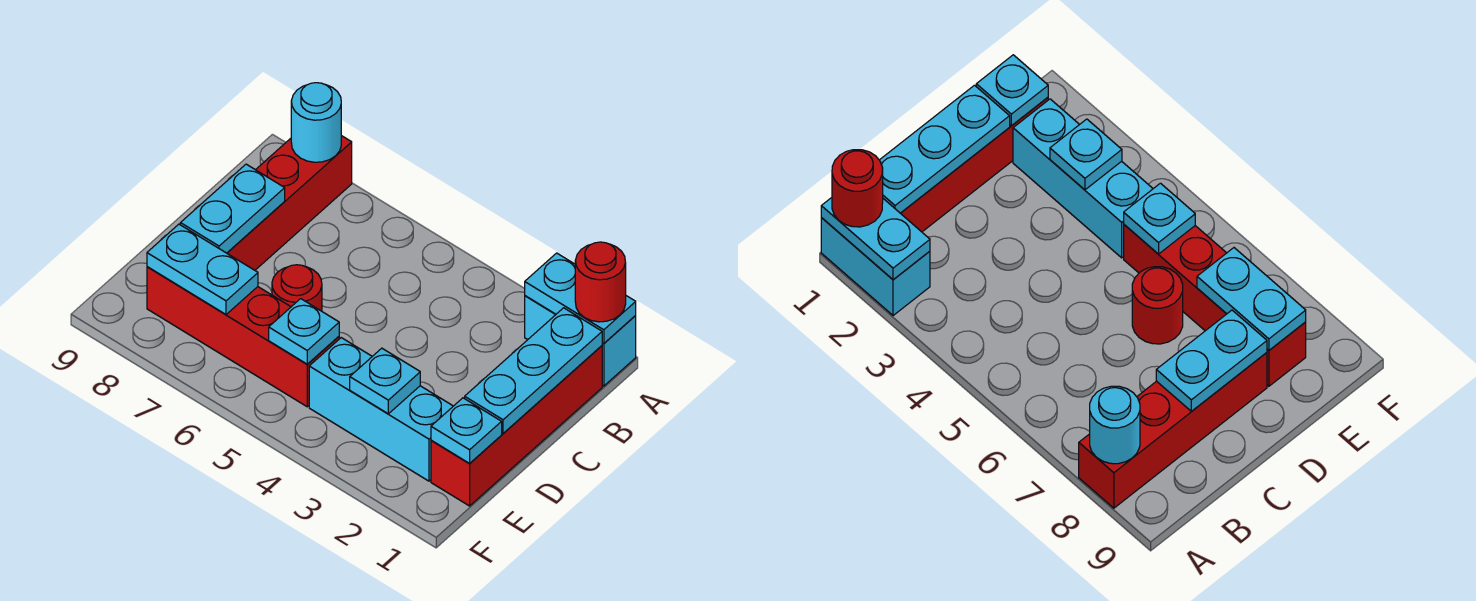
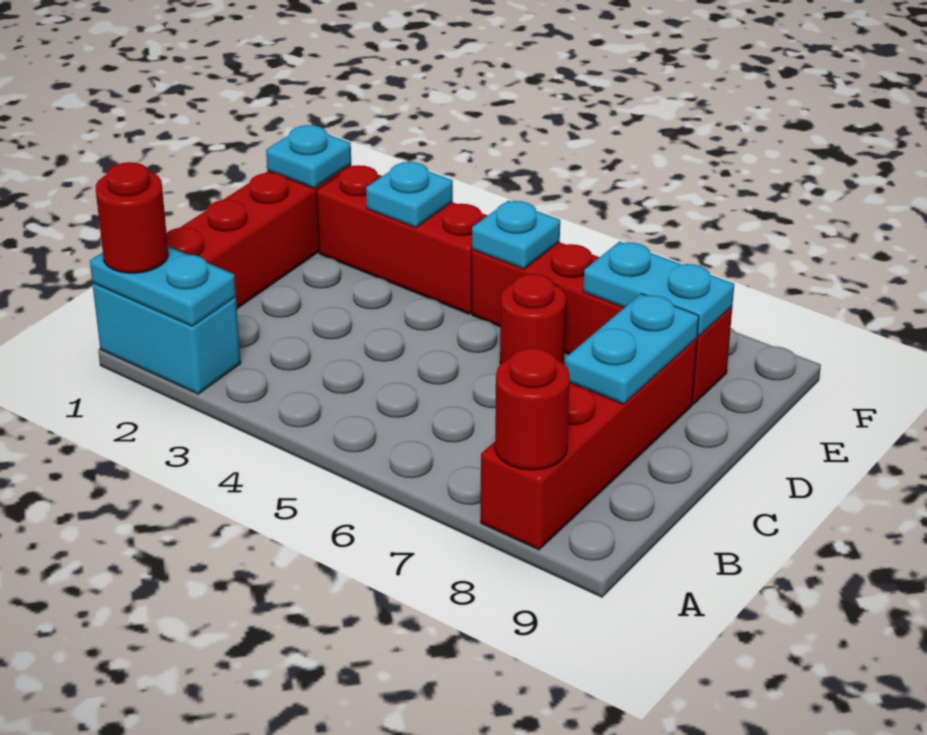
cyan 1x1 round brick [291,83,341,162] -> red 1x1 round brick [495,348,570,470]
cyan 1x3 plate [465,308,602,433] -> none
cyan 1x3 brick [309,338,453,481] -> red 1x3 brick [316,165,488,314]

